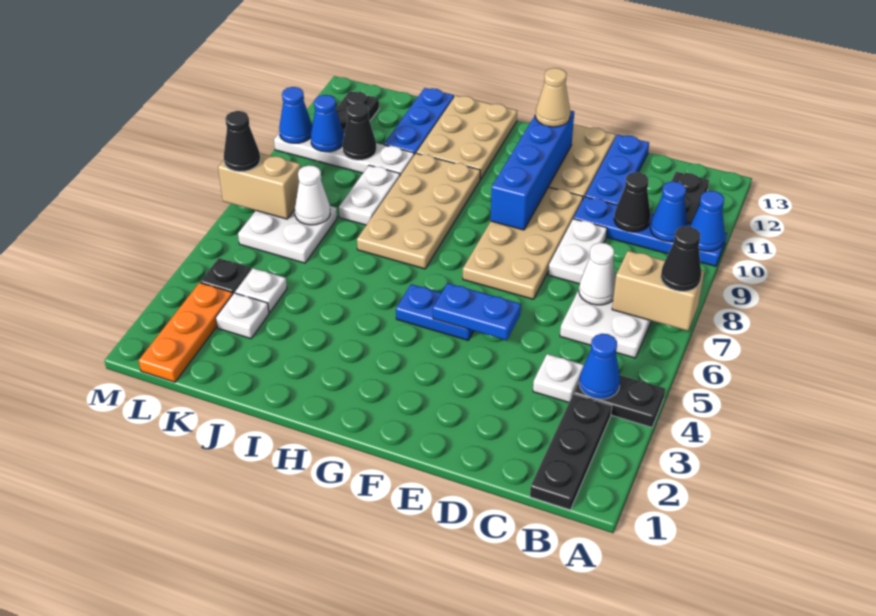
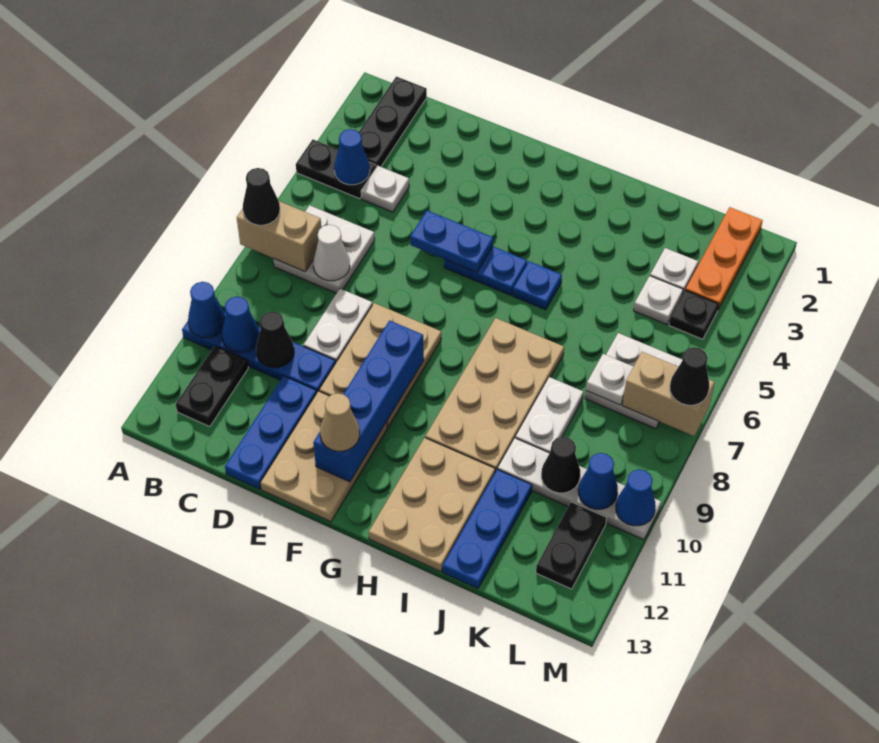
tan 2x4 plate [463,187,583,299] -> tan 2x3 plate [319,303,441,427]
none -> blue 1x1 plate [513,261,562,310]
white 1x1 cone [295,165,330,225] -> white 1x1 plate [586,354,633,405]

